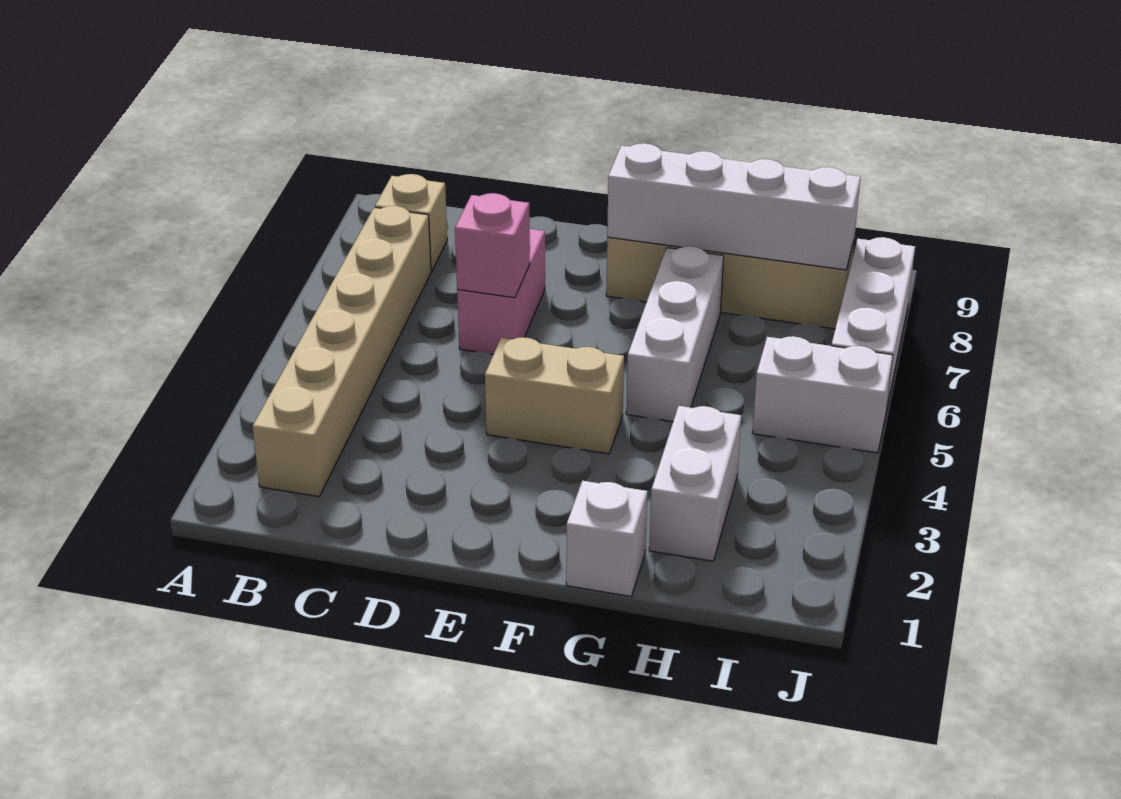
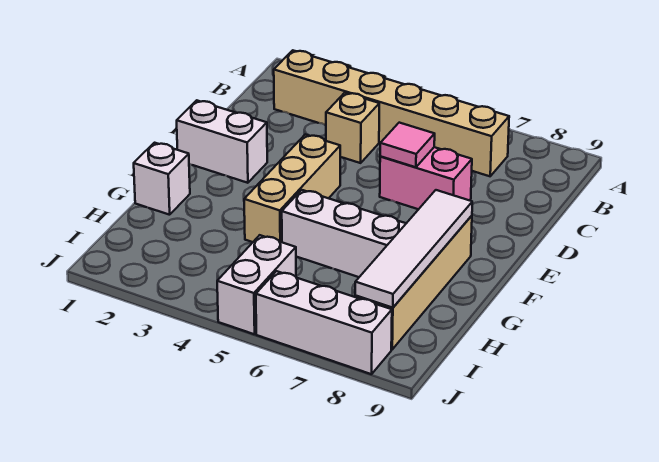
tan 1x1 brick [375,174,447,271] -> tan 1x1 brick moved to [326,93,379,163]
pink 1x1 brick [455,193,530,298] -> pink 1x1 tile [380,123,435,167]
tan 1x2 brick [485,337,624,454] -> tan 1x3 brick [244,135,340,242]
white 1x4 brick [607,143,861,270] -> white 1x4 tile [355,190,472,308]
white 1x2 brick [649,406,741,561] -> white 1x2 brick moved to [177,100,267,183]

